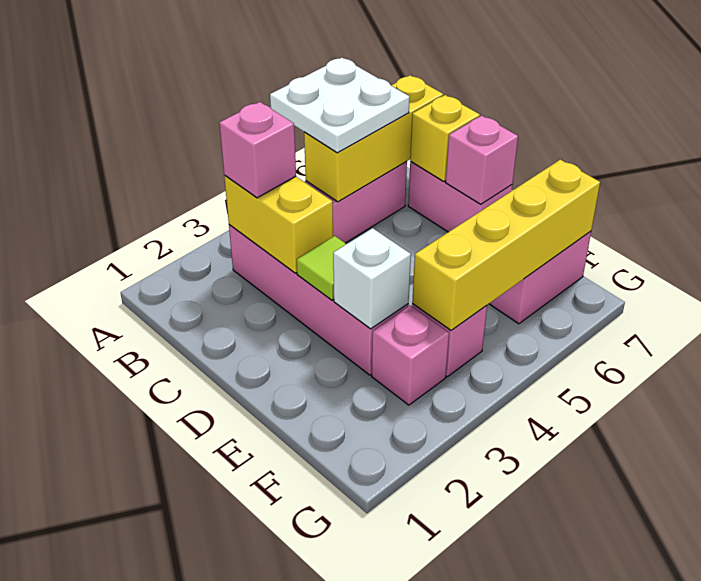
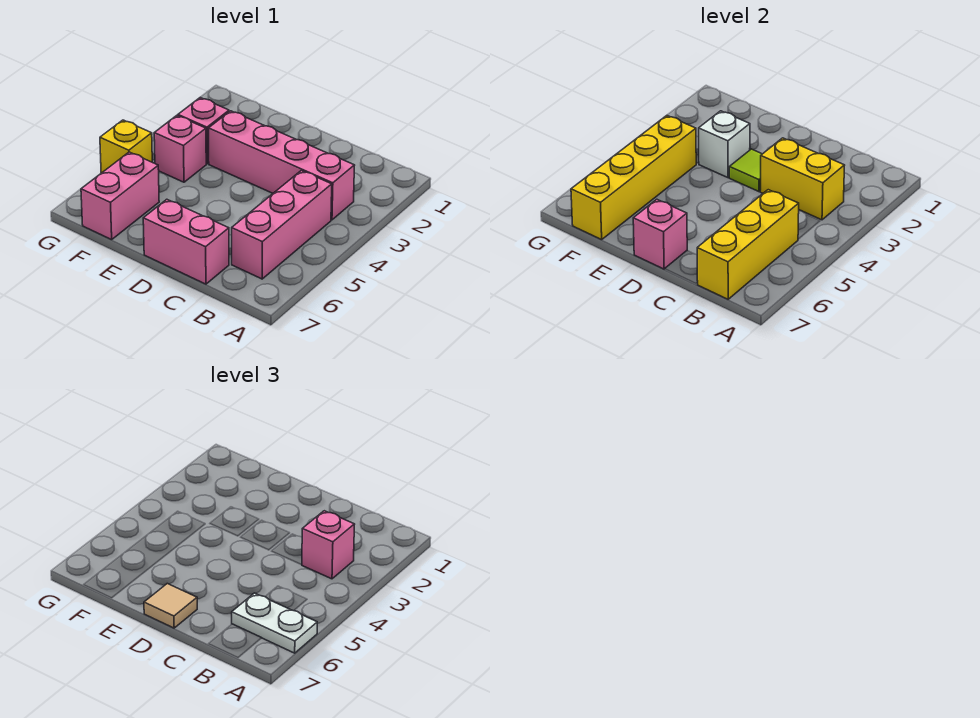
white 2x2 plate [270,58,410,153] -> white 1x2 plate [232,593,317,653]
yellow 1x1 brick [410,95,480,182] -> yellow 1x1 brick moved to [100,120,152,173]
none -> tan 1x1 tile [144,584,197,628]

